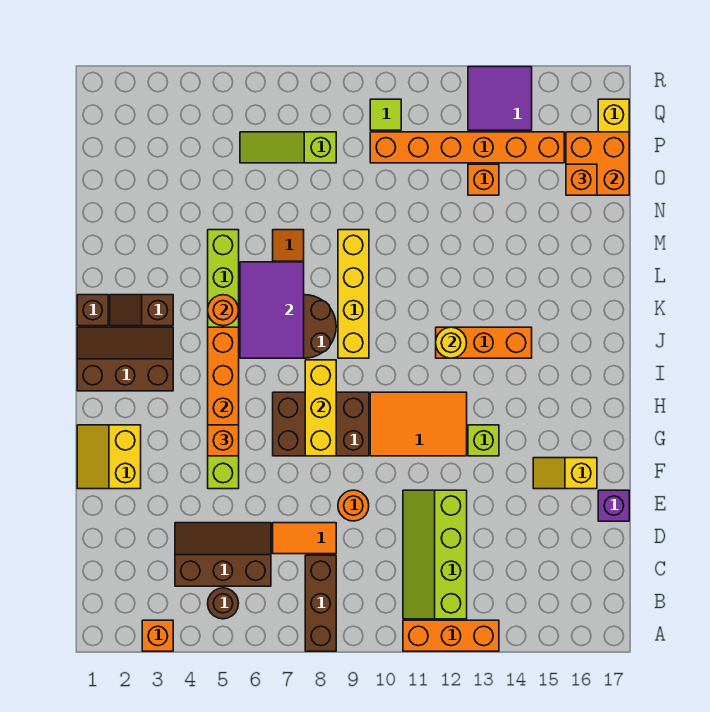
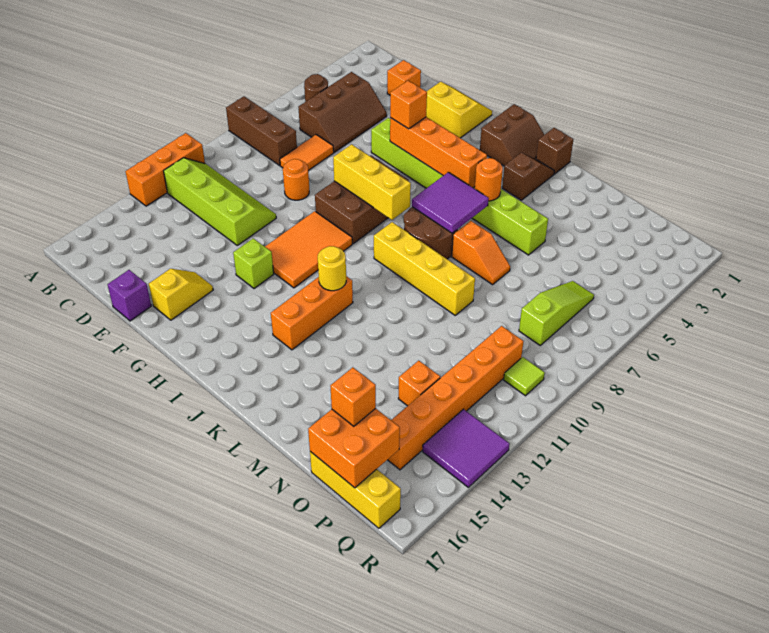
orange 1x1 brick [142,620,173,651] -> orange 1x1 brick moved to [387,60,421,95]
brown 2x3 slope [77,327,173,391] -> brown 2x2 slope [480,104,544,166]
purple 2x3 tile [240,262,304,358] -> purple 2x2 tile [412,172,489,233]

